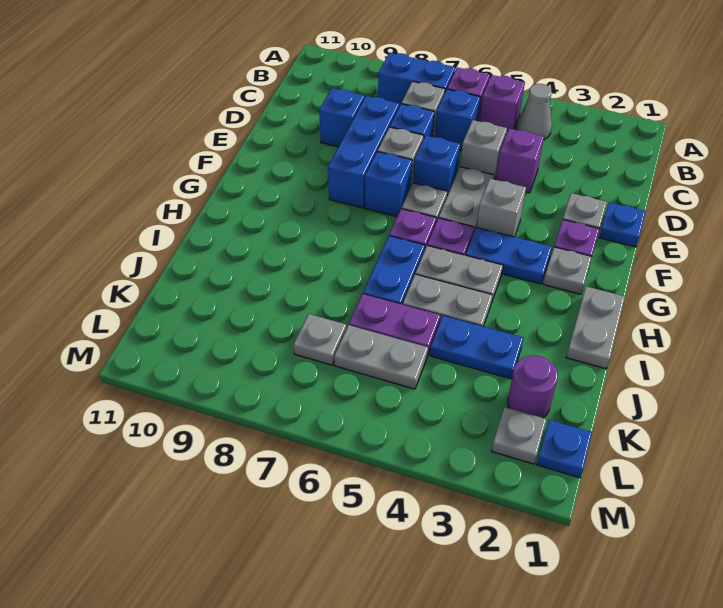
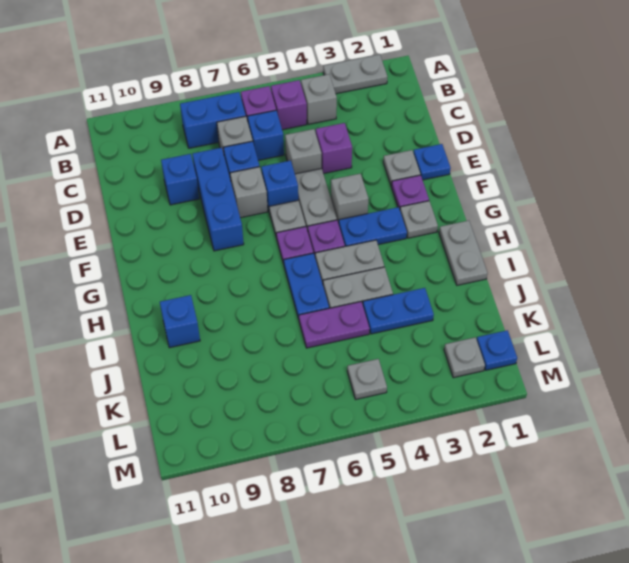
grey 1x1 cone [517,84,552,140] -> grey 1x1 brick [301,74,337,124]
blue 1x1 brick [365,151,412,217] -> blue 1x1 brick moved to [160,295,200,348]
purple 1x1 round brick [508,355,558,418] -> none
grey 1x2 plate [334,325,428,389] -> grey 1x2 plate moved to [323,54,387,94]
grey 1x1 plate [293,314,346,365] -> grey 1x1 plate moved to [347,359,387,399]

